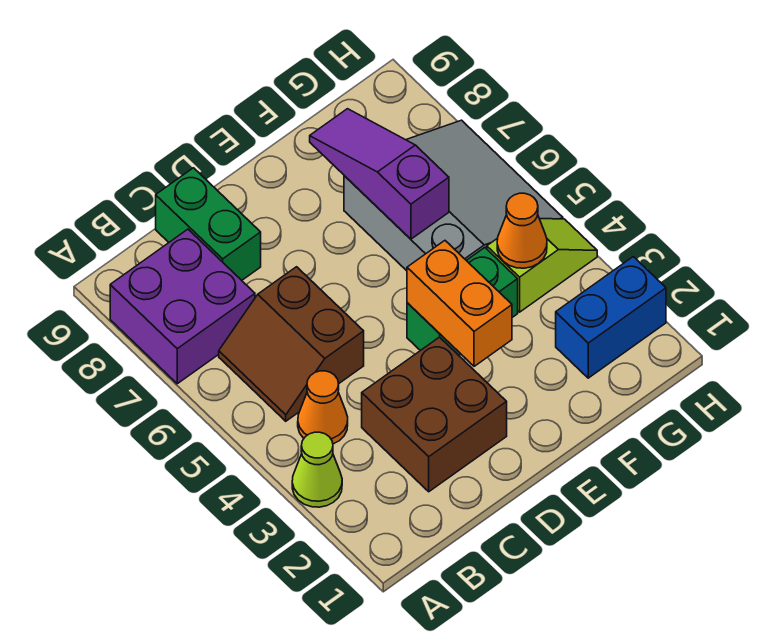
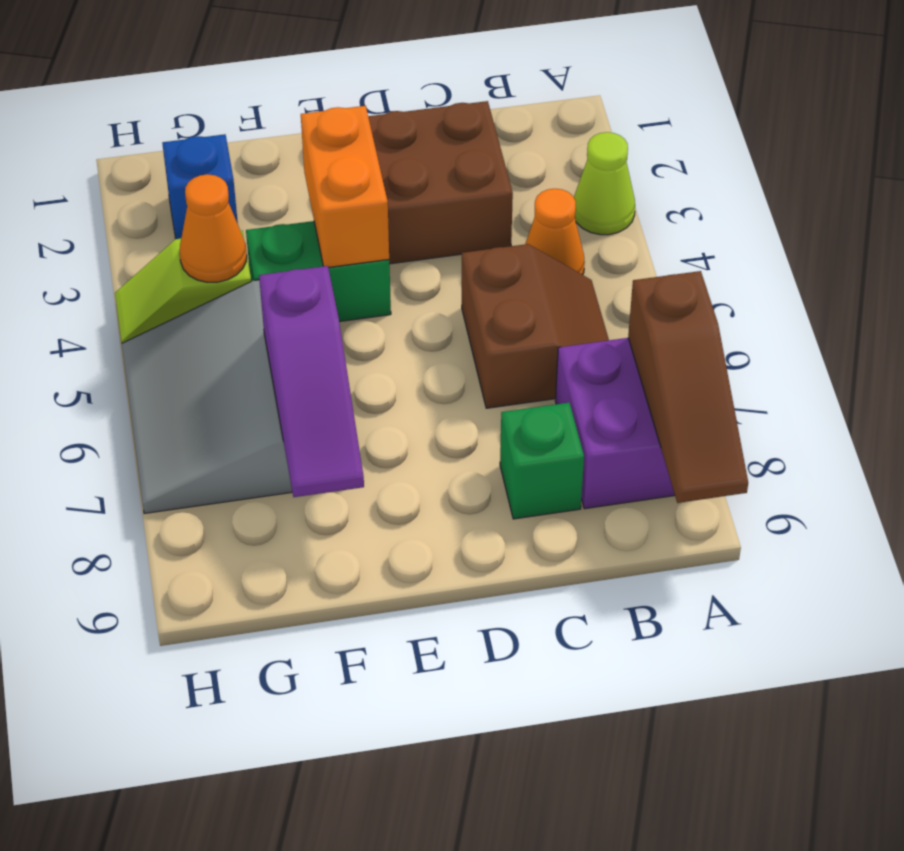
none -> brown 1x3 slope [628,271,748,503]
green 1x2 brick [156,168,261,280] -> green 1x1 brick [500,403,584,519]
blue 1x2 brick [556,257,666,378] -> blue 1x1 brick [162,134,238,239]

